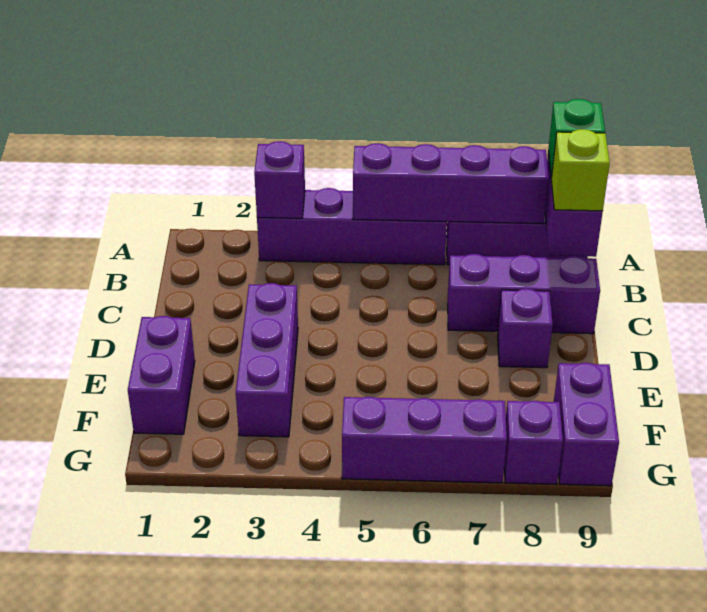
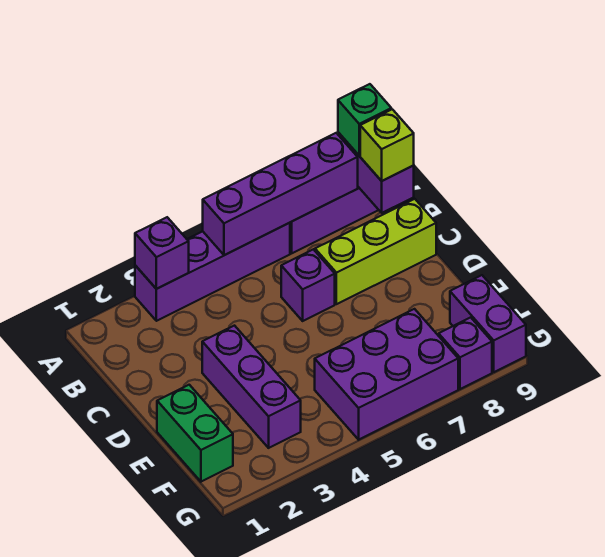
purple 1x3 brick [448,254,600,334] -> lime 1x3 brick [315,199,436,304]
purple 1x1 brick [498,289,553,368] -> purple 1x1 brick moved to [281,249,335,321]
purple 1x2 brick [128,316,195,434] -> green 1x2 brick [157,385,233,482]
purple 1x3 brick [342,397,507,483] -> purple 2x3 brick [315,309,458,440]

